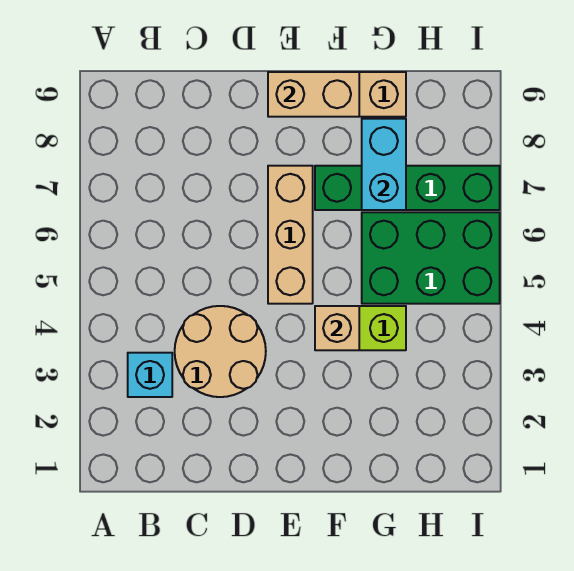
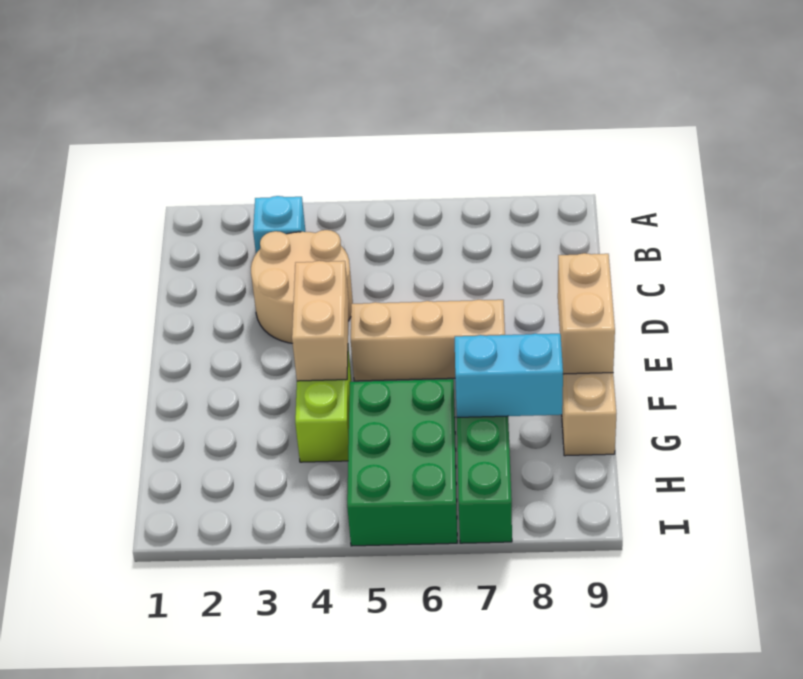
tan 1x1 brick [315,306,359,350] -> tan 1x2 brick [292,261,349,381]

